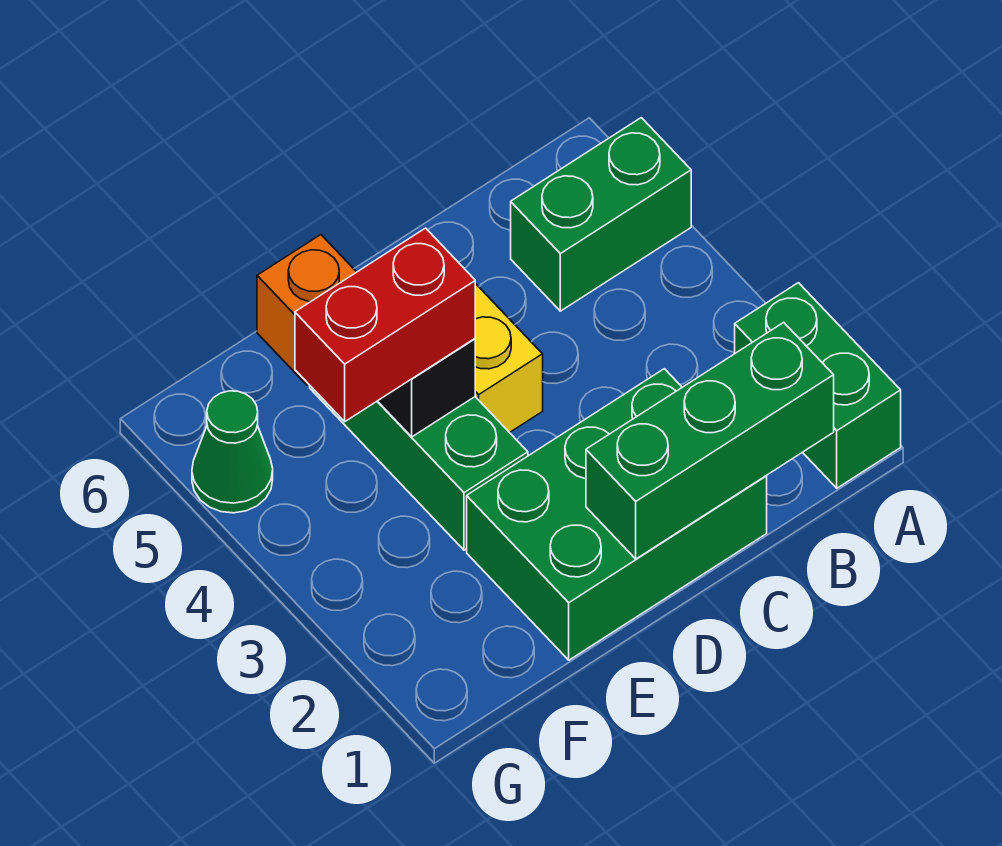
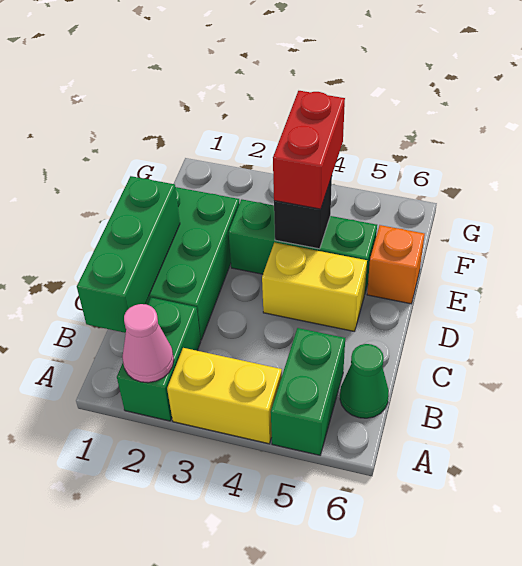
green 1x2 brick [735,283,901,488] -> green 1x2 brick turned to [117,298,201,421]
none -> pink 1x1 cone [122,304,174,383]
none -> yellow 1x2 brick [167,348,282,444]
green 1x1 cone [192,391,273,513] -> green 1x1 cone moved to [340,344,389,418]

